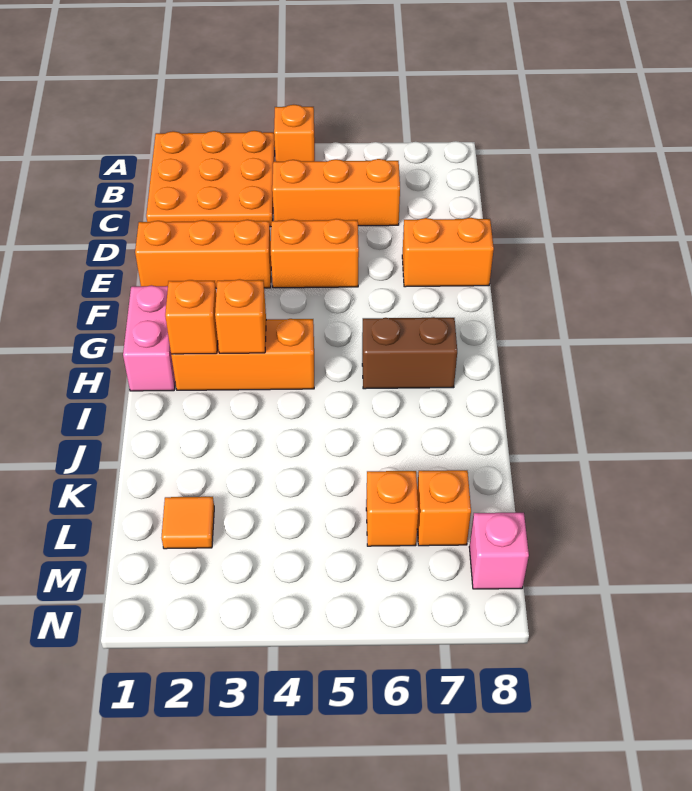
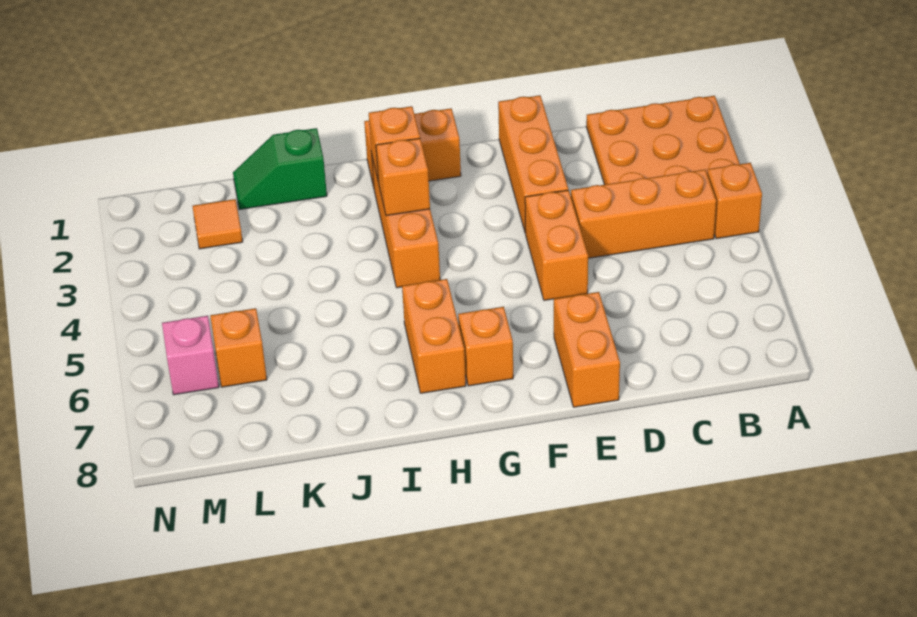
orange 1x3 brick [272,159,400,226] -> orange 1x3 brick turned to [571,170,716,258]
pink 1x2 brick [123,285,175,391] -> orange 1x2 brick [364,109,461,187]
brown 1x2 brick [362,317,457,389] -> orange 1x2 brick [402,279,466,393]
none -> green 1x2 slope [233,128,327,210]
orange 1x1 brick [417,470,471,546] -> orange 1x1 brick moved to [458,307,513,386]
pink 1x1 brick [469,513,529,589] -> pink 1x1 brick moved to [162,316,219,395]

